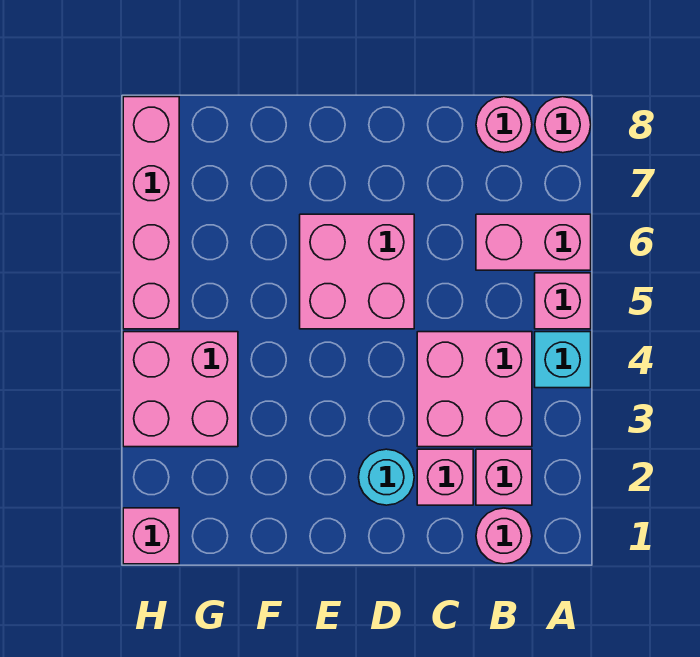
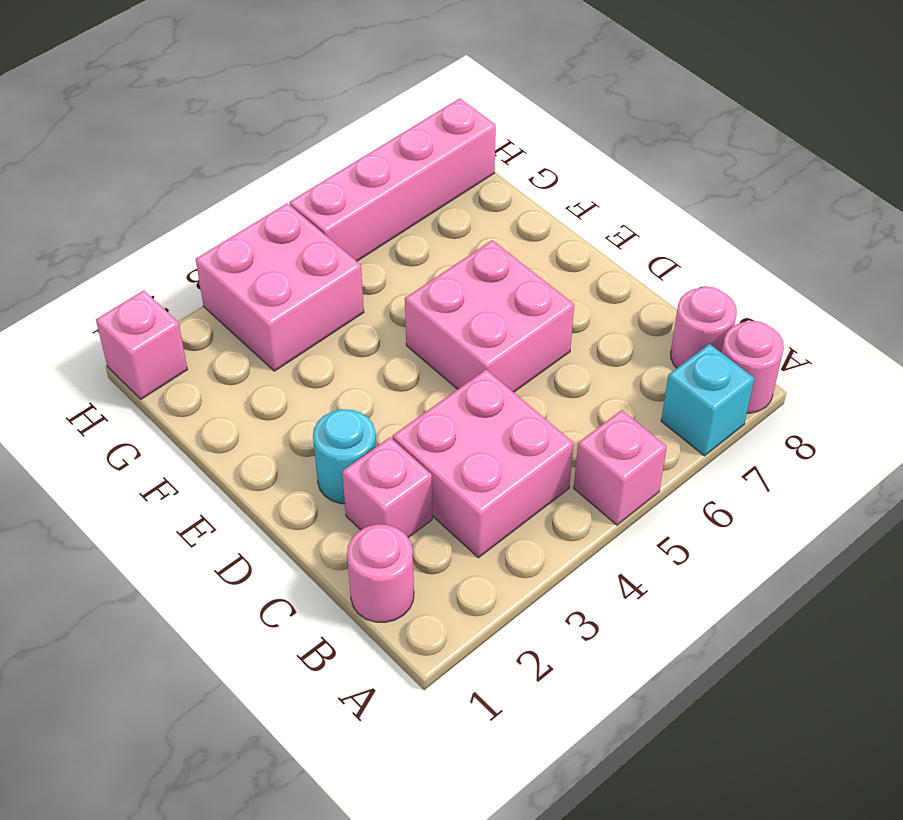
cyan 1x1 brick [535,332,591,388] -> cyan 1x1 brick moved to [661,344,754,456]
pink 1x2 brick [476,214,591,270] -> none
pink 1x1 brick [476,449,532,505] -> none

